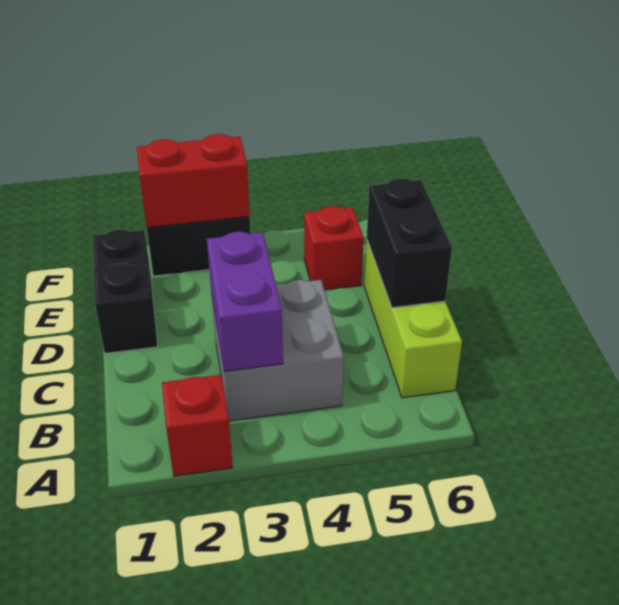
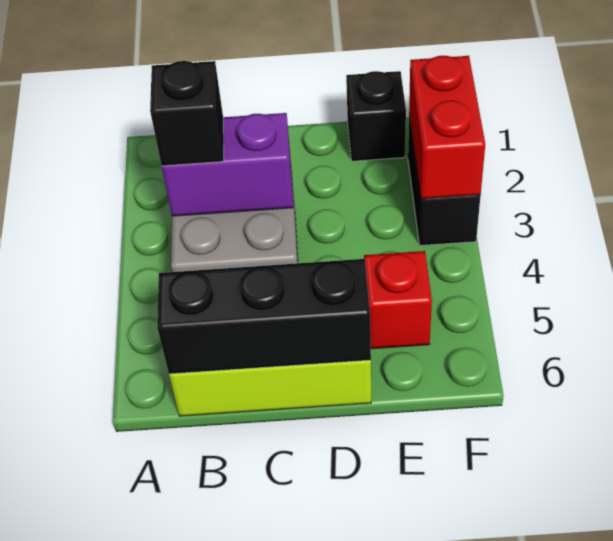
red 1x1 brick [162,375,233,476] -> none
black 1x2 brick [367,179,452,308] -> black 1x3 brick [157,259,371,374]
black 1x1 brick [94,263,158,353] -> black 1x1 brick moved to [150,61,224,166]

